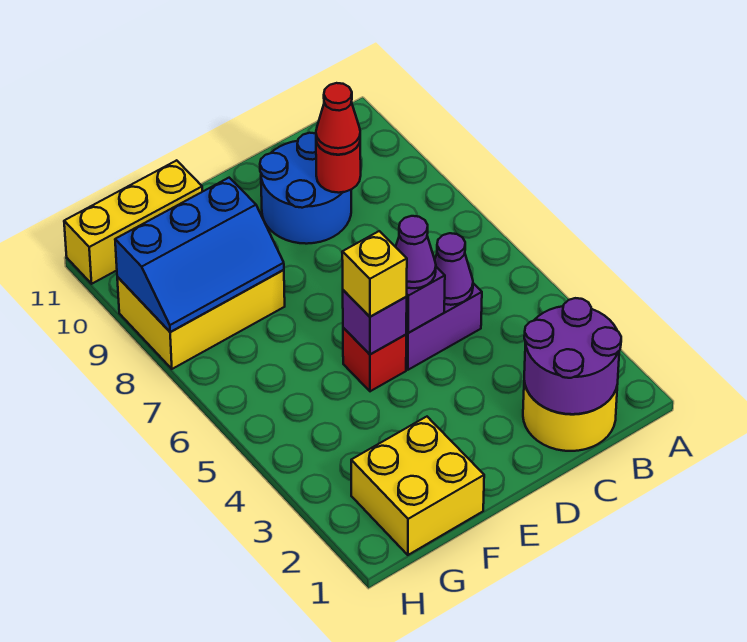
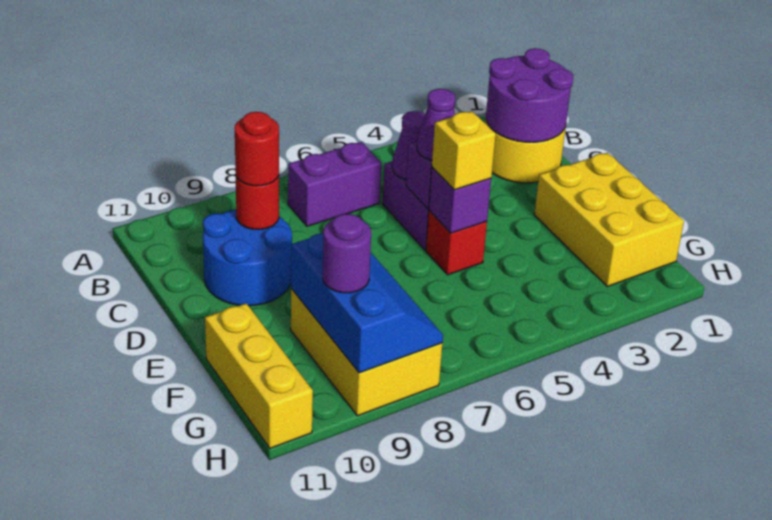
none -> purple 1x2 brick [288,142,382,226]
red 1x1 cone [316,83,360,155] -> red 1x1 round brick [235,112,279,186]
yellow 2x2 brick [351,417,484,555] -> yellow 2x3 brick [534,153,684,286]
none -> purple 1x1 round brick [323,214,371,293]

